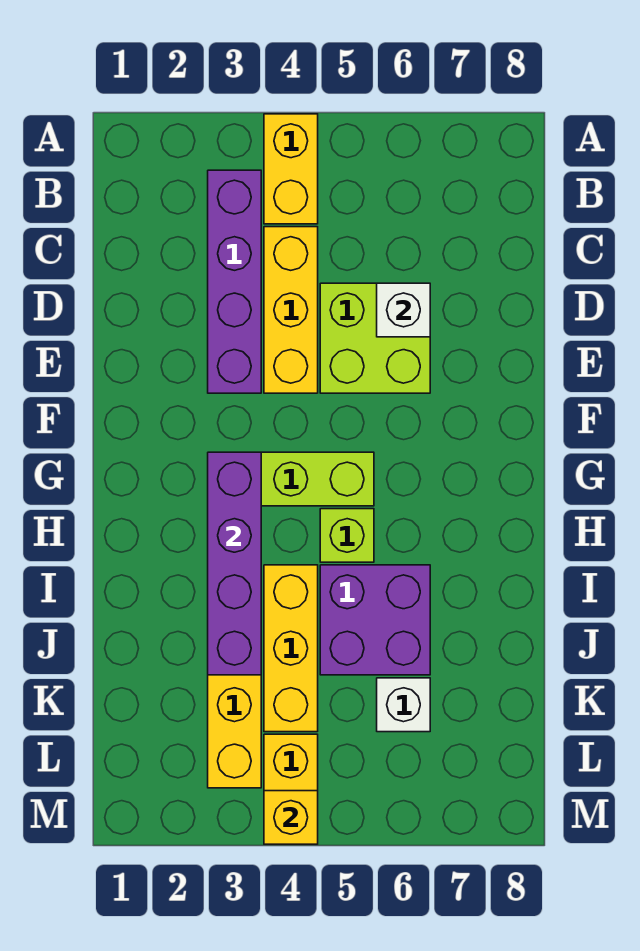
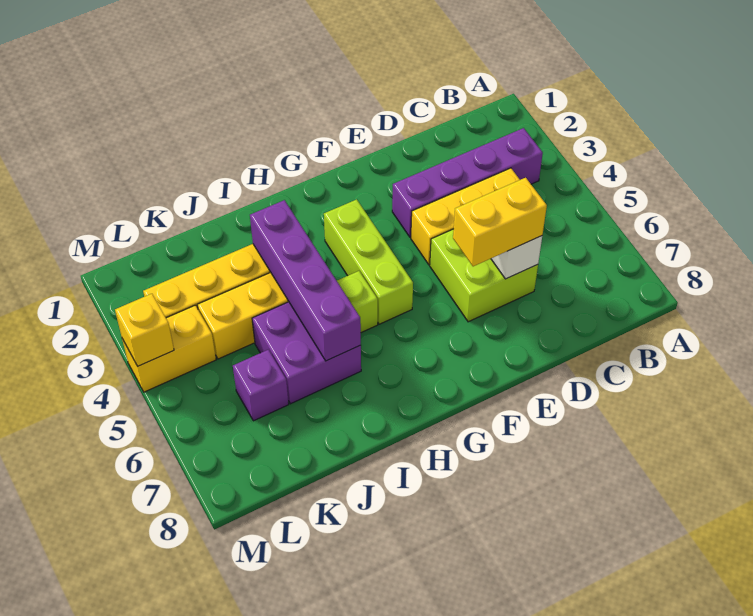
yellow 1x2 brick [264,114,318,224] -> yellow 1x2 brick moved to [453,178,547,266]
purple 1x4 brick [208,452,261,675] -> purple 1x4 brick turned to [250,200,361,361]
white 1x1 brick [377,678,430,732] -> purple 1x1 brick [233,350,289,421]

